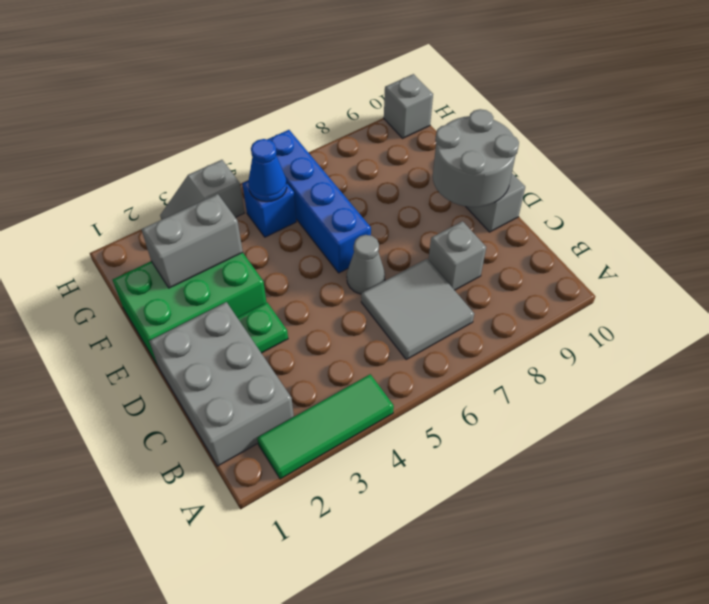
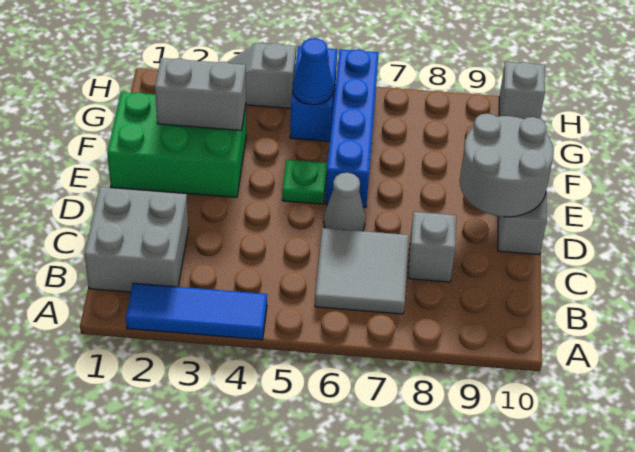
green 1x3 tile [257,374,394,479] -> blue 1x3 tile [126,283,267,340]
grey 2x3 brick [149,302,294,466] -> grey 2x2 brick [85,187,188,292]
green 1x1 plate [237,303,288,353] -> green 1x1 plate moved to [282,160,327,204]
blue 1x1 brick [243,181,296,237] -> blue 1x2 brick [290,46,337,141]

